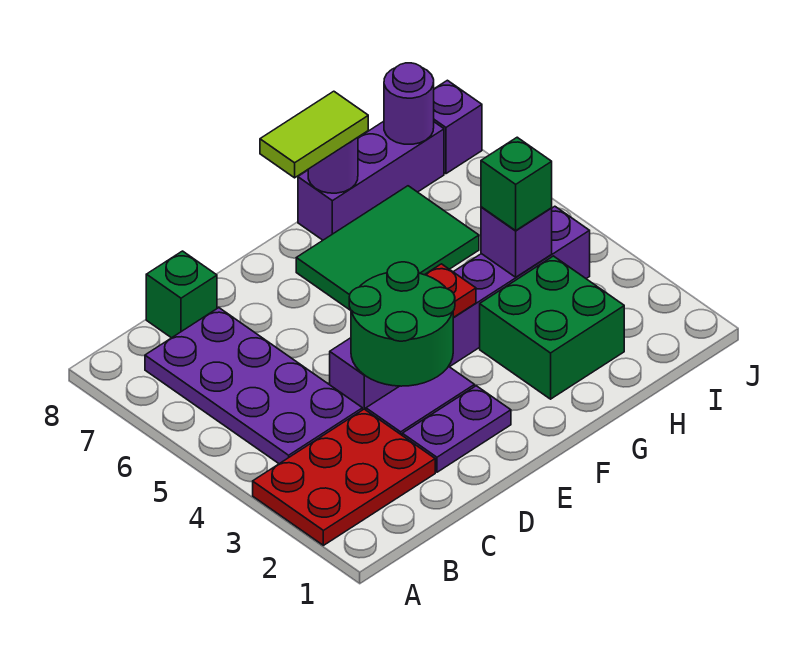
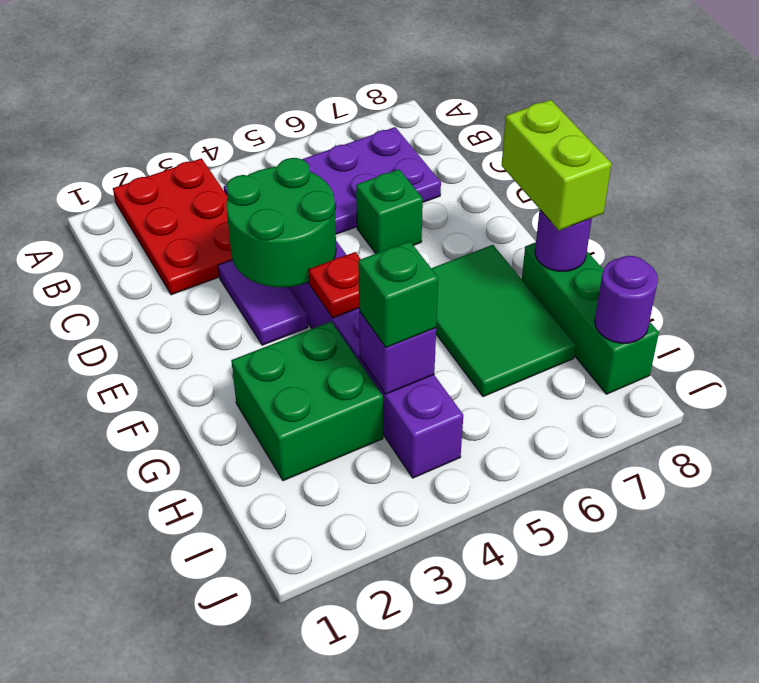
green 1x1 brick [146,251,217,338] -> green 1x1 brick moved to [356,169,423,253]
purple 1x2 plate [402,386,511,472] -> none
lime 1x2 tile [260,91,368,178] -> lime 1x2 brick [502,100,612,230]
purple 1x3 brick [298,121,444,240] -> green 1x3 brick [522,242,659,394]
purple 1x1 brick [434,80,482,174] -> none

